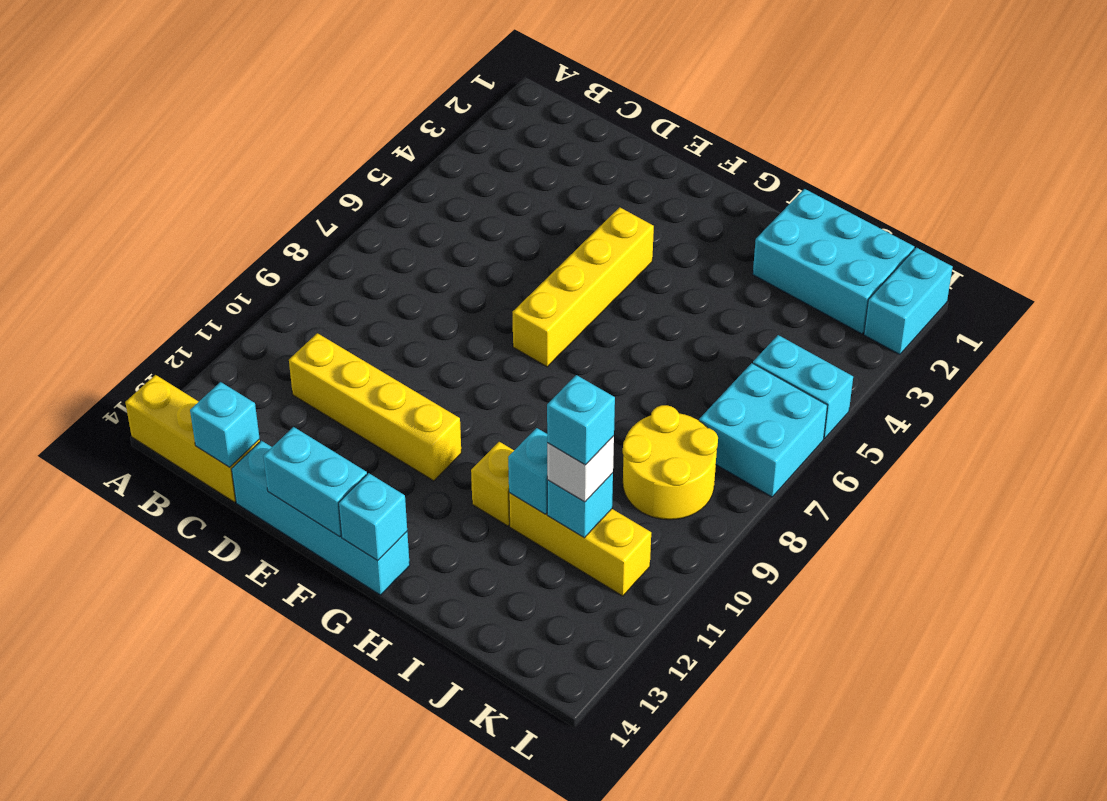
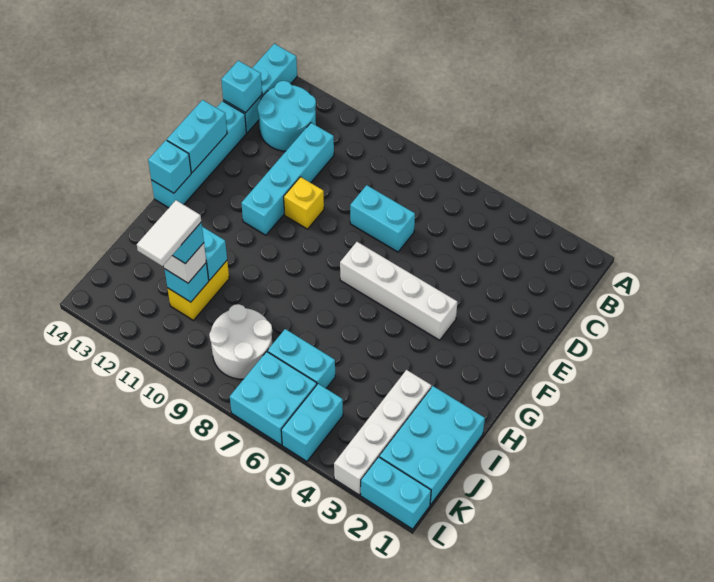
yellow 1x3 brick [125,375,260,502] -> cyan 1x3 brick [223,44,297,133]
none -> cyan 2x2 round brick [257,81,316,151]
yellow 1x4 brick [289,333,461,481] -> cyan 1x4 brick [241,123,334,235]
none -> cyan 1x2 brick [350,185,415,252]
yellow 1x4 brick [513,207,654,367] -> white 1x4 brick [340,242,458,340]
yellow 1x1 brick [471,442,514,526] -> yellow 1x1 brick moved to [284,177,324,229]
none -> white 1x4 brick [334,370,431,495]
yellow 1x3 brick [509,493,651,596] -> yellow 1x2 brick [168,261,229,320]
none -> cyan 1x2 brick [268,329,335,388]
yellow 2x2 round brick [623,405,718,520] -> white 2x2 round brick [209,304,272,379]
none -> white 1x2 tile [137,200,201,266]

